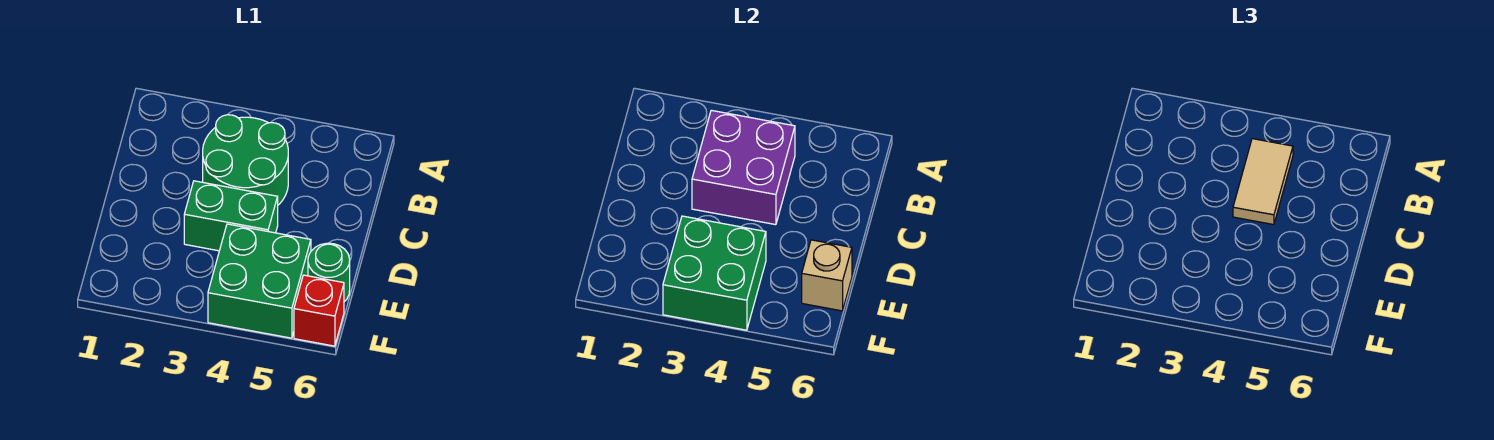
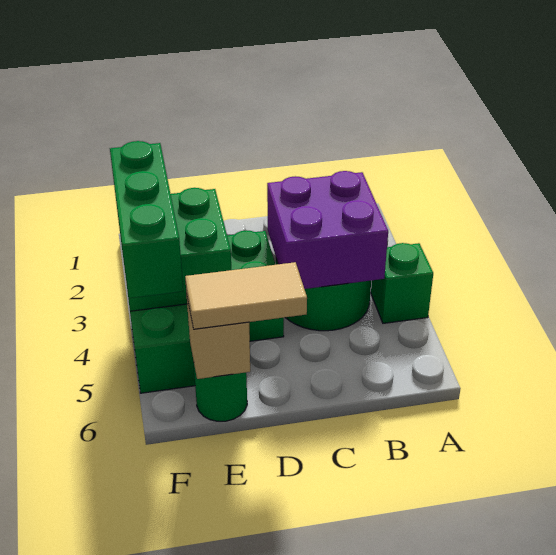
none -> green 1x1 brick [371,243,433,323]
tan 1x2 tile [1233,139,1293,225] -> tan 1x2 tile moved to [185,262,307,329]
none -> green 1x3 brick [110,141,183,298]
red 1x1 brick [294,275,344,346] -> none

